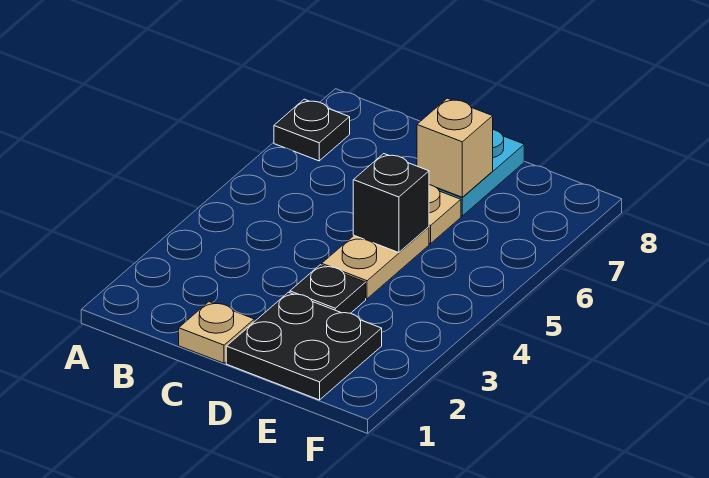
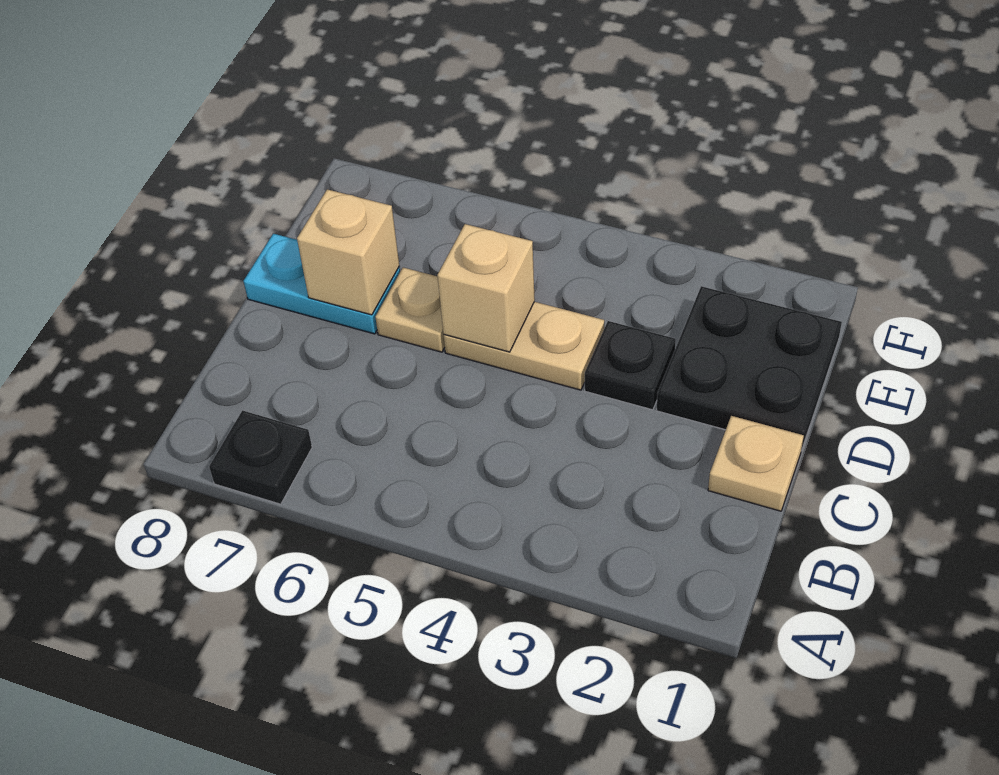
black 1x1 brick [353,154,429,253] -> tan 1x1 brick [437,224,535,352]

